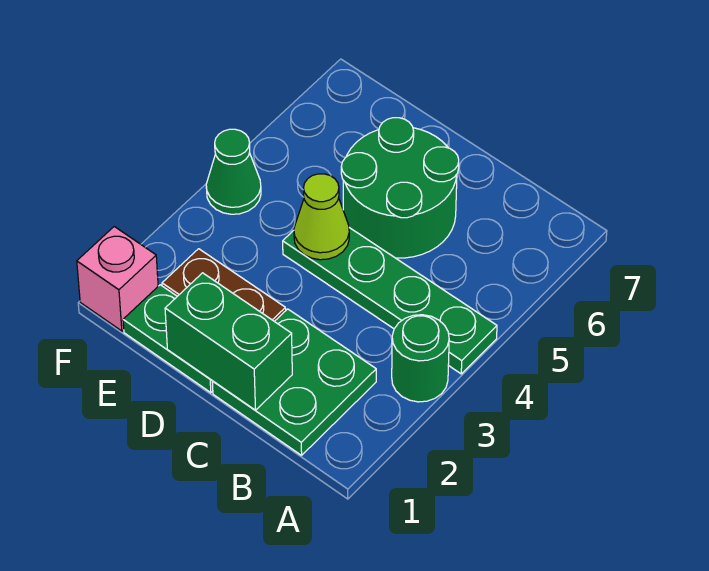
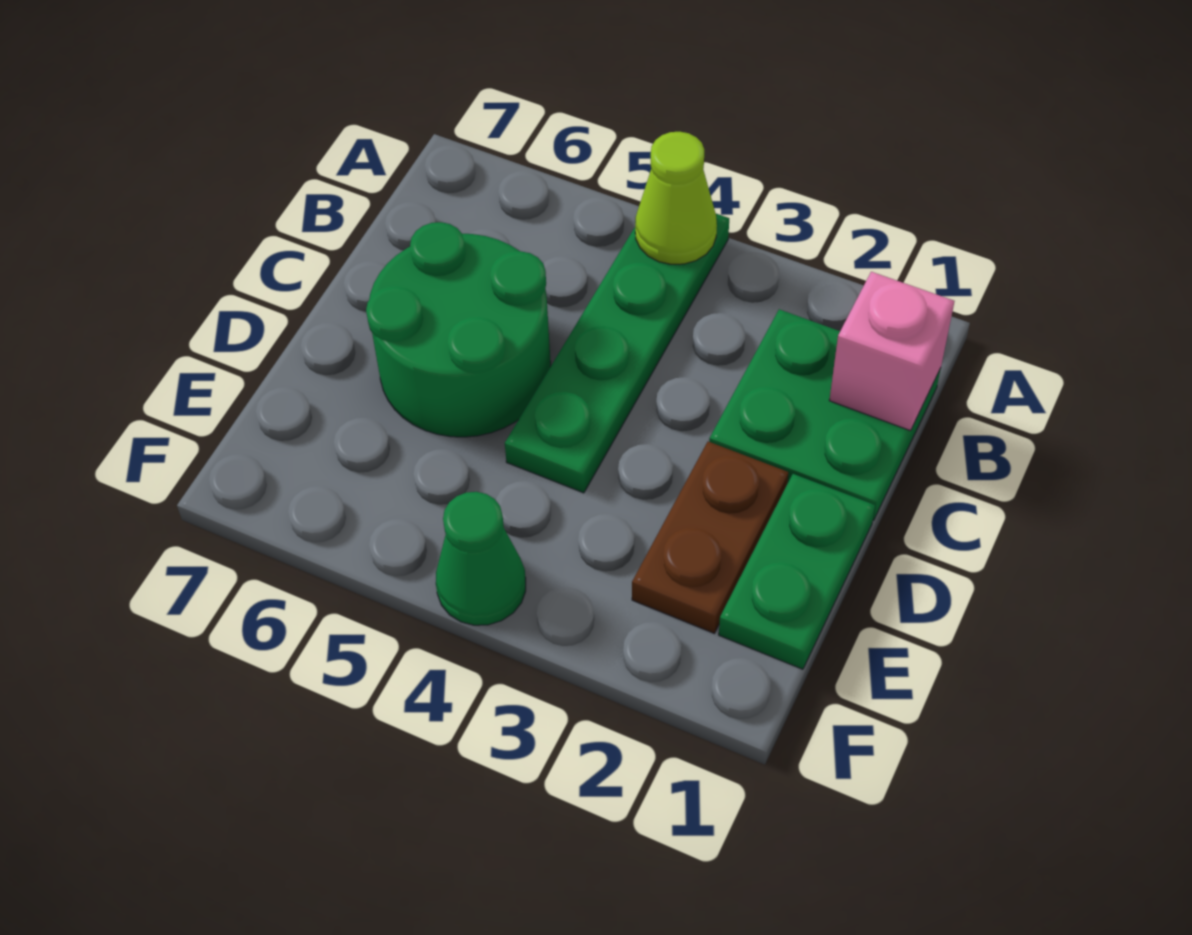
green 1x1 round brick [392,315,449,402] -> none
green 1x2 brick [165,273,292,410] -> none
lime 1x1 cone [294,174,349,260] -> lime 1x1 cone moved to [635,132,717,264]
pink 1x1 brick [77,227,158,331] -> pink 1x1 brick moved to [829,272,954,431]

